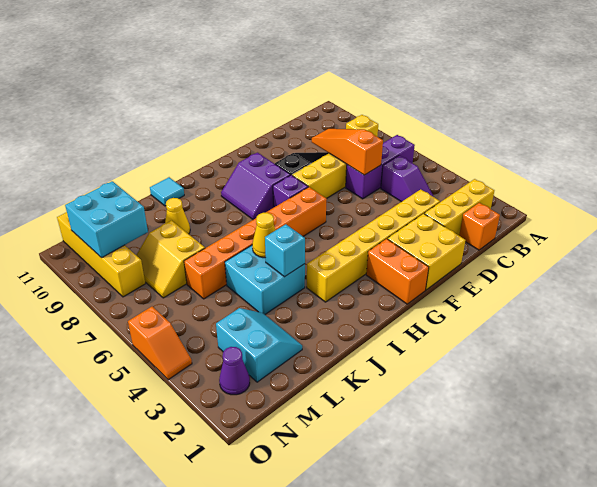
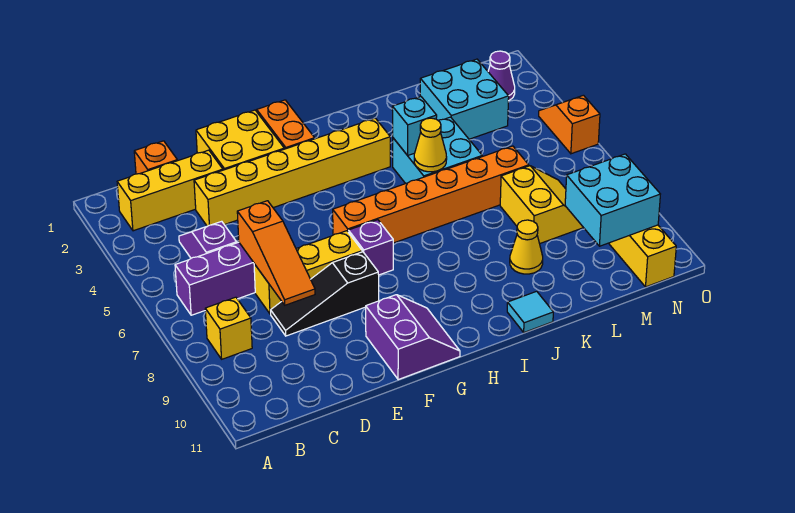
purple 2x2 slope [221,153,290,220] -> purple 2x2 slope moved to [366,295,460,380]
cyan 2x2 slope [216,308,302,382] -> cyan 2x2 brick [420,59,509,139]

